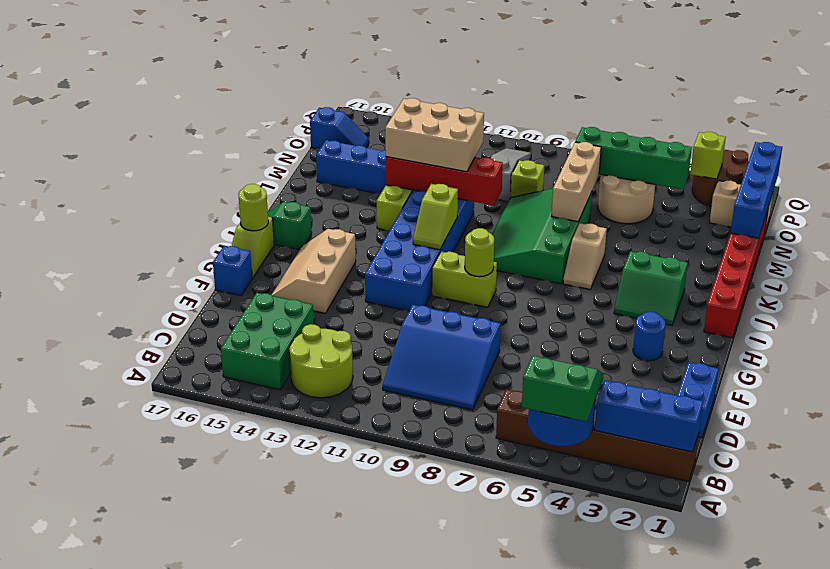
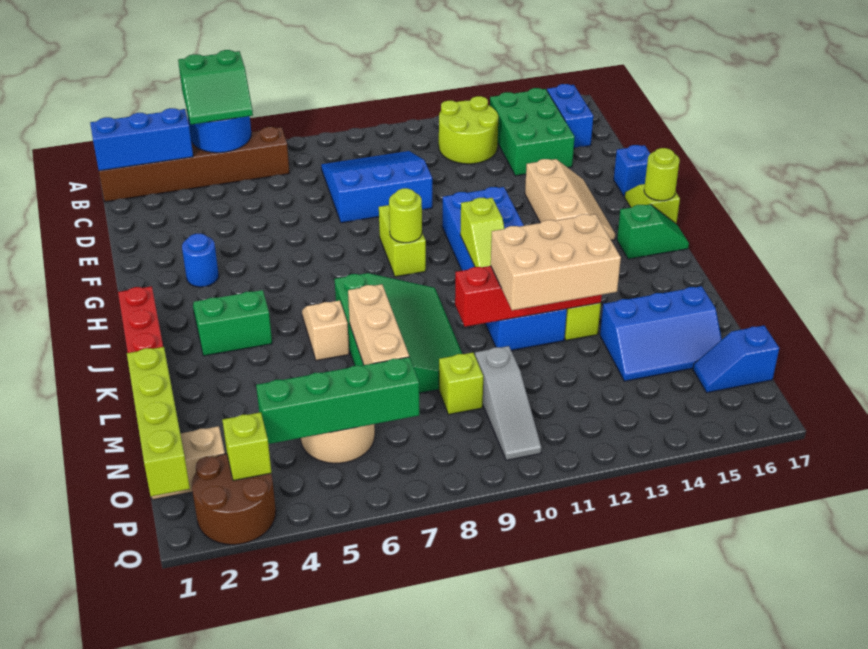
blue 1x2 brick [677,362,718,438] -> blue 1x2 brick moved to [547,84,593,148]
lime 1x2 brick [432,251,497,307] -> lime 1x2 brick turned to [379,205,426,277]
lime 1x2 slope [413,184,458,250] -> lime 1x2 slope turned to [460,198,505,267]
blue 1x4 brick [731,142,782,238] -> lime 1x4 brick [127,347,190,496]

